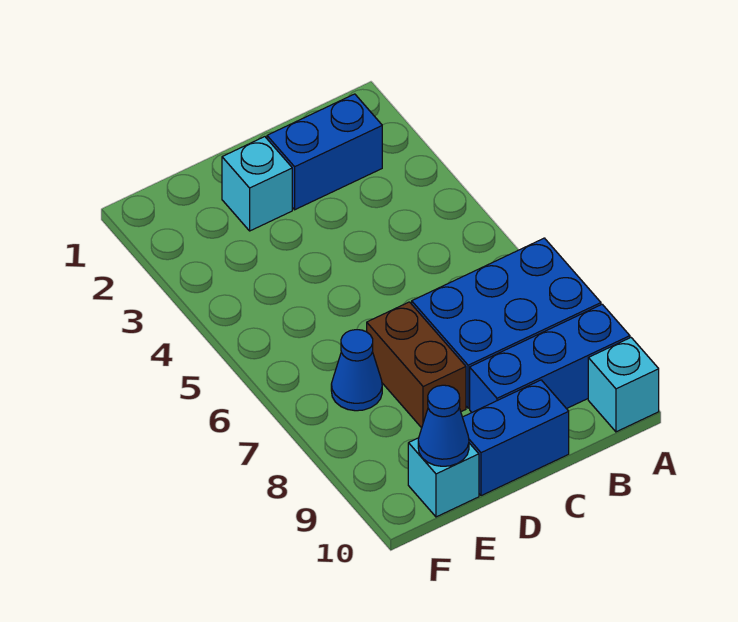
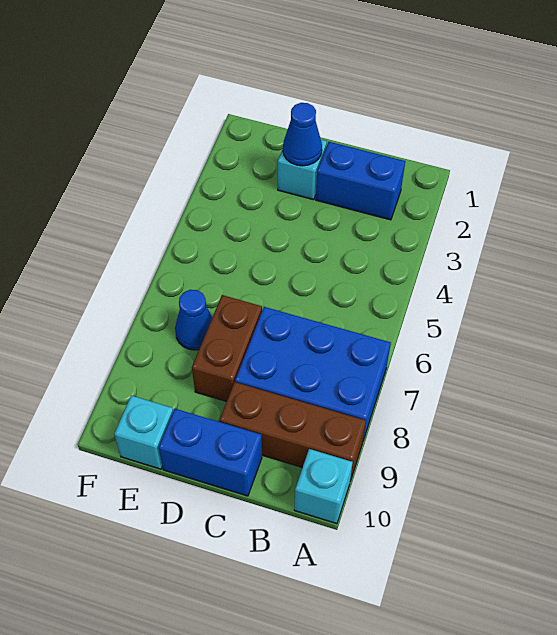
blue 1x3 brick [470,304,630,412] -> brown 1x3 brick [220,382,366,481]
blue 1x1 cone [418,385,469,466] -> blue 1x1 cone moved to [283,103,322,166]

